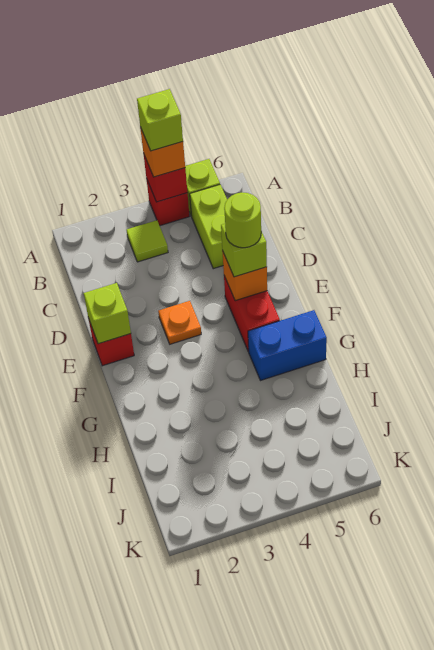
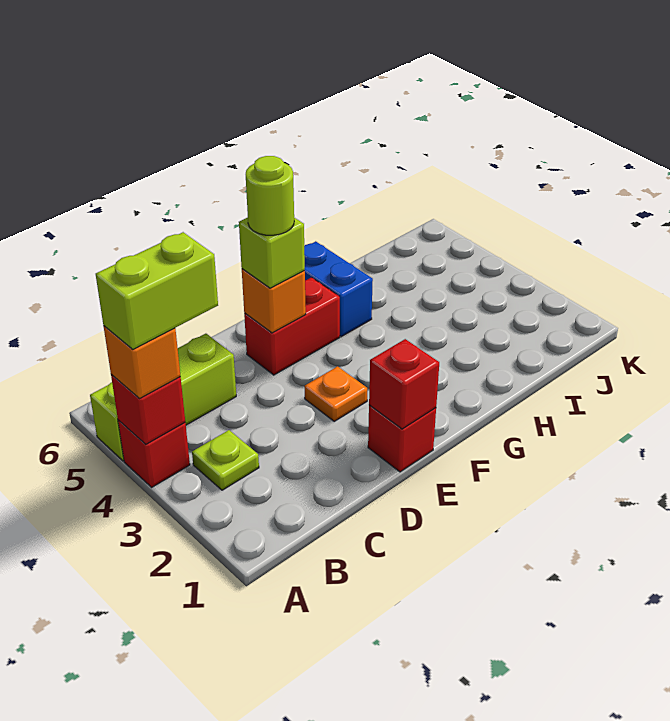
lime 1x1 brick [137,89,183,151] -> lime 1x2 brick [96,232,218,349]
lime 1x1 tile [127,220,168,262] -> lime 1x1 plate [192,430,259,490]
lime 1x1 brick [84,283,131,344] -> red 1x1 brick [369,339,439,429]

